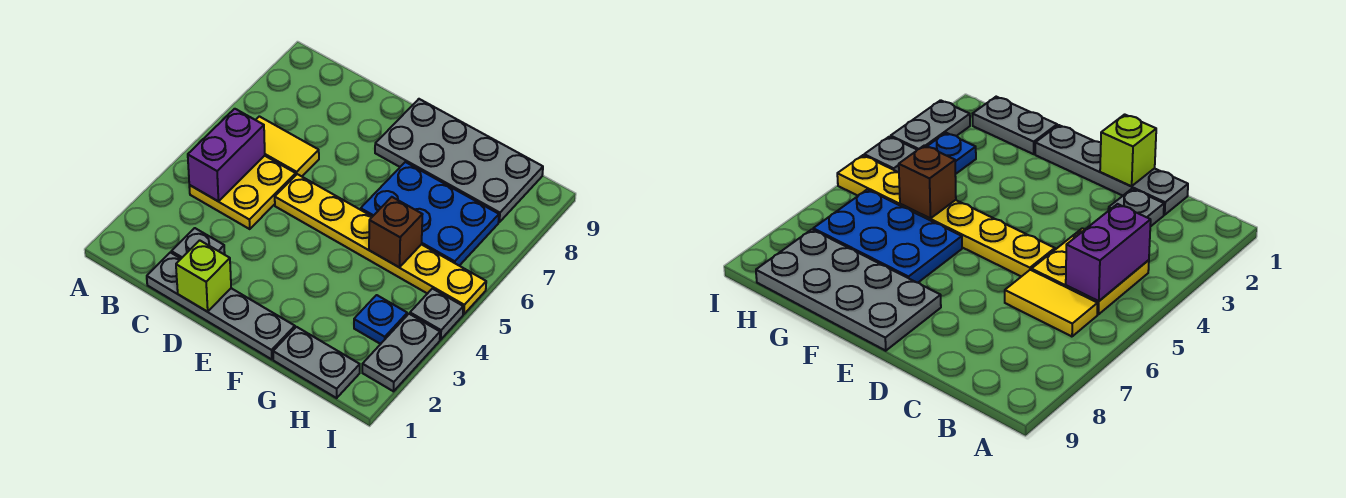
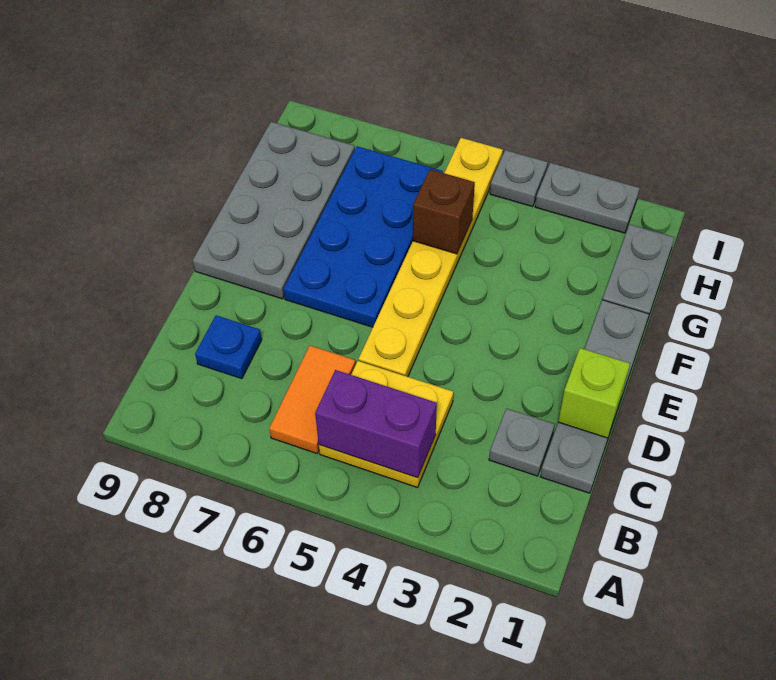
yellow 1x2 tile [256,116,319,176] -> orange 1x2 tile [269,346,356,453]
blue 2x3 plate [361,162,499,266] -> blue 2x4 plate [284,146,443,327]
blue 1x1 plate [354,295,407,344] -> blue 1x1 plate moved to [195,315,262,379]

